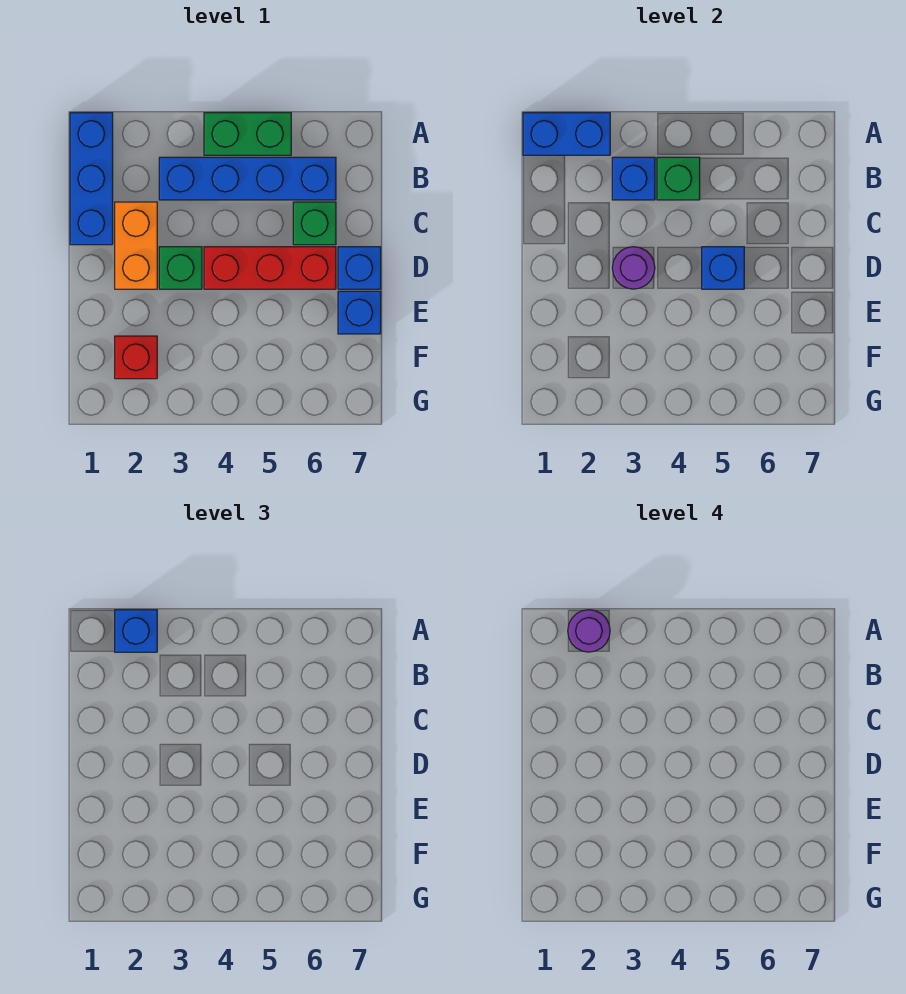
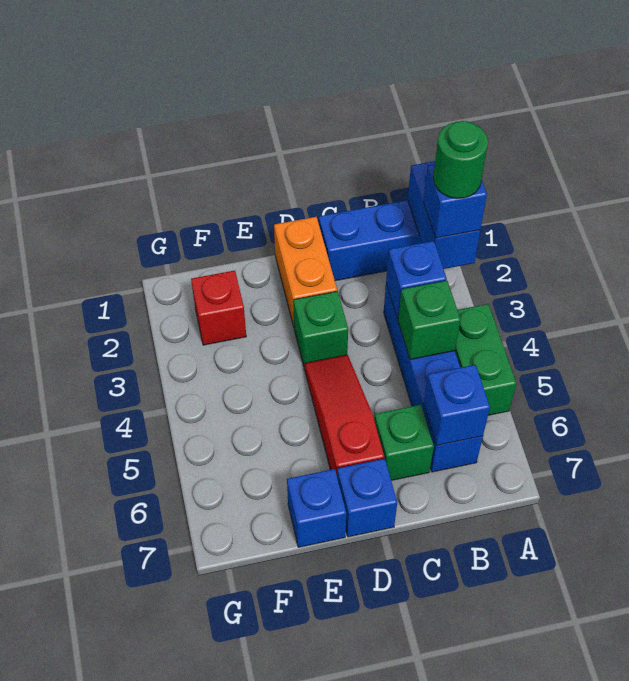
purple 1x1 round brick [568,610,610,652] -> green 1x1 round brick [433,121,488,198]
orange 1x2 brick [115,202,157,289] -> orange 1x2 brick turned to [274,217,337,326]
purple 1x1 round brick [612,247,655,289] -> none
red 1x3 brick [204,247,336,289] -> red 1x3 slope [304,355,384,474]
blue 1x1 brick [702,247,744,289] -> blue 1x1 brick moved to [424,365,490,445]

